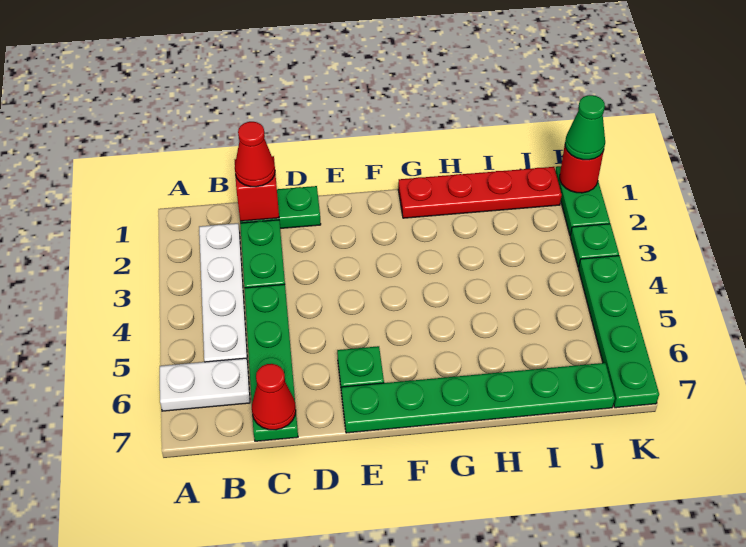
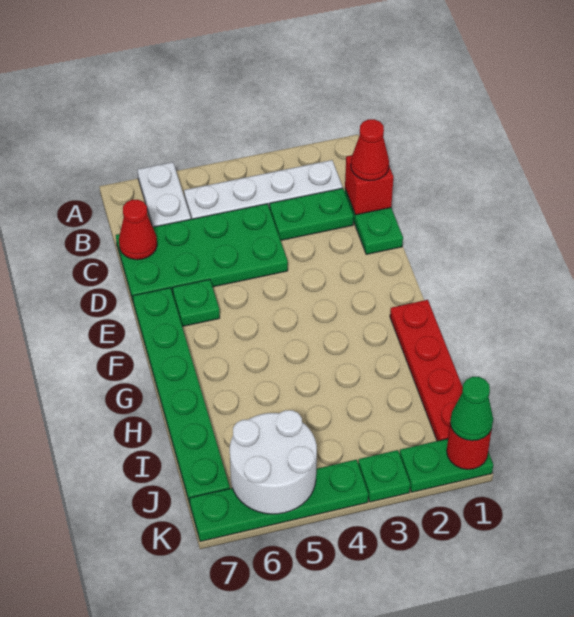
green 1x4 plate [244,284,298,441] -> green 2x4 plate [116,204,288,301]
none -> white 2x2 round brick [230,410,317,514]

